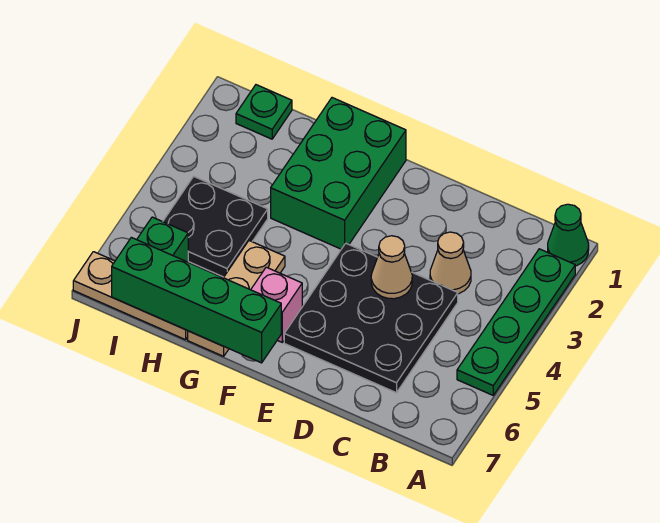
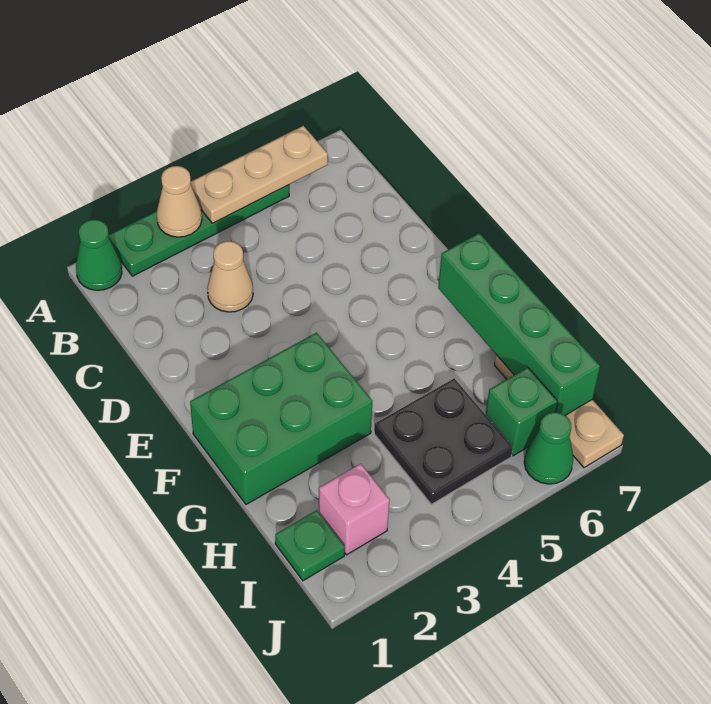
black 3x3 plate [284,243,458,393] -> none
tan 1x1 cone [371,236,412,299] -> tan 1x1 cone moved to [157,166,202,237]
pink 1x1 brick [251,267,302,342] -> pink 1x1 brick moved to [319,464,389,555]
tan 1x3 plate [188,241,285,356] -> tan 1x3 plate moved to [191,126,328,223]
none -> green 1x1 cone [524,412,573,484]

